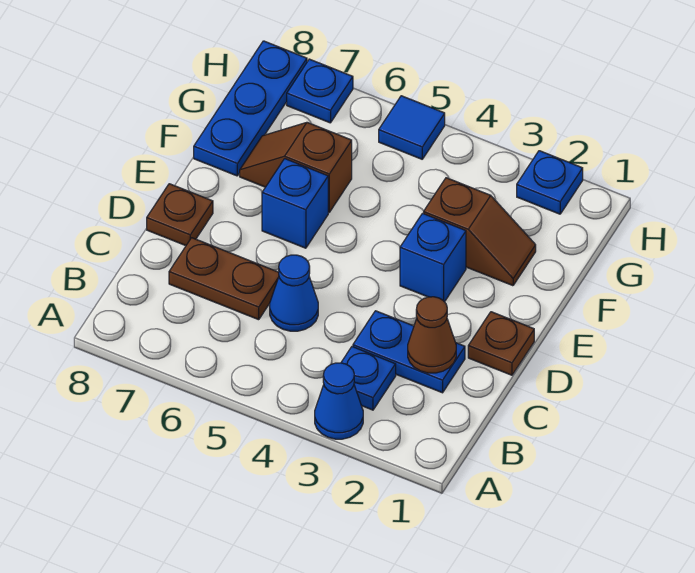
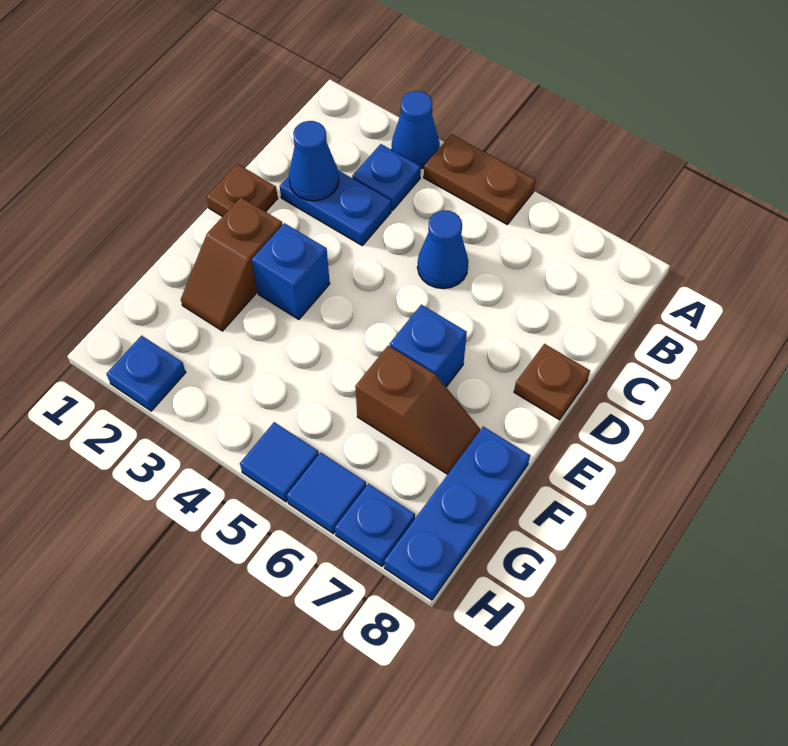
brown 1x1 cone [408,297,456,373] -> blue 1x1 cone [289,121,339,201]
brown 1x2 plate [169,238,279,320] -> brown 1x2 plate moved to [424,134,535,224]
brown 1x2 slope [424,178,536,286] -> brown 1x2 slope turned to [181,197,283,331]
none -> blue 1x1 tile [287,453,366,534]

